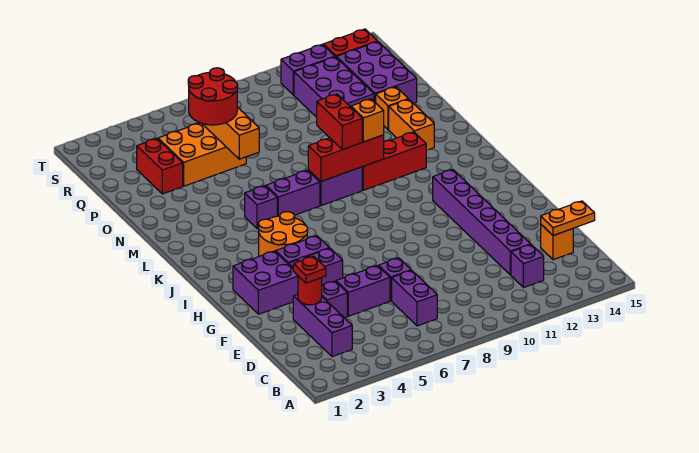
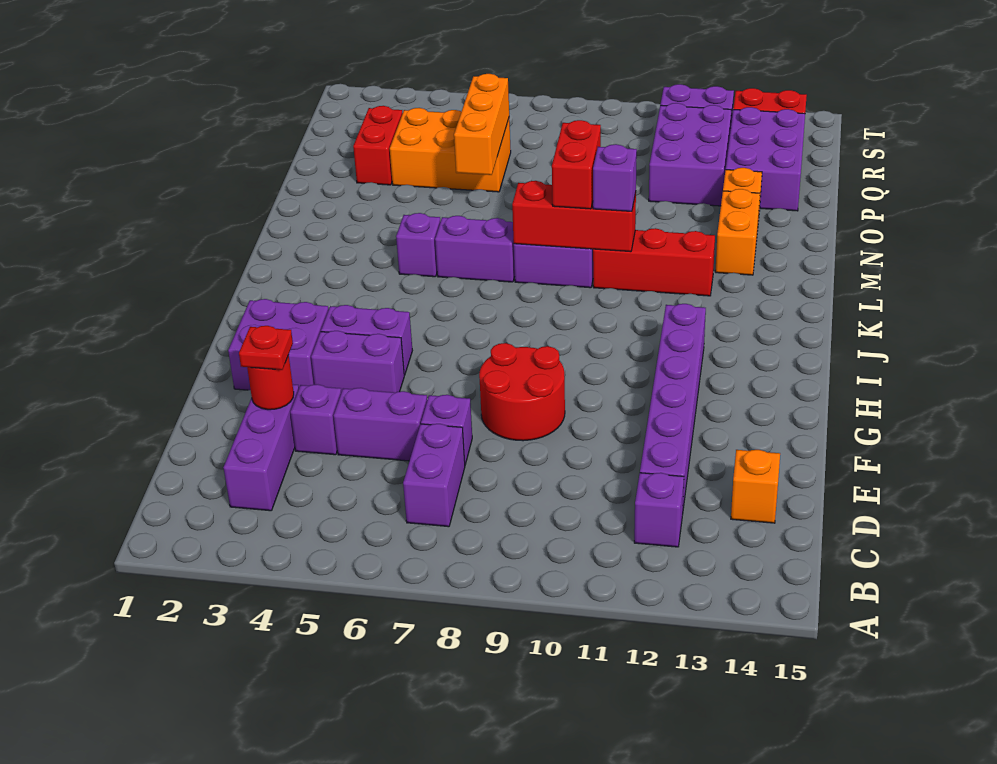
orange 1x2 plate [541,201,595,236] -> none
orange 2x2 round brick [258,212,308,256] -> none
orange 1x1 brick [351,99,384,142] -> purple 1x1 brick [593,144,637,211]
red 2x2 round brick [188,68,238,125] -> red 2x2 round brick moved to [479,343,565,441]

